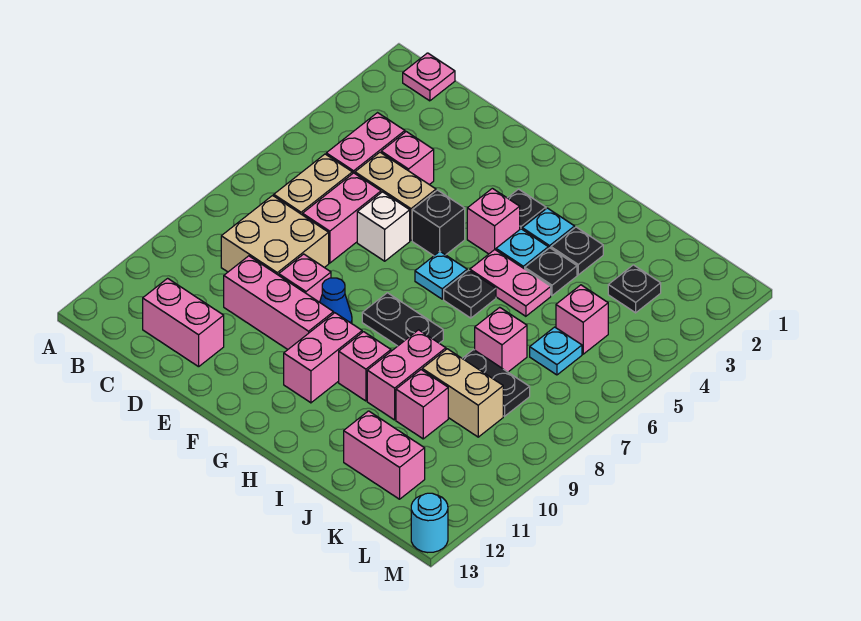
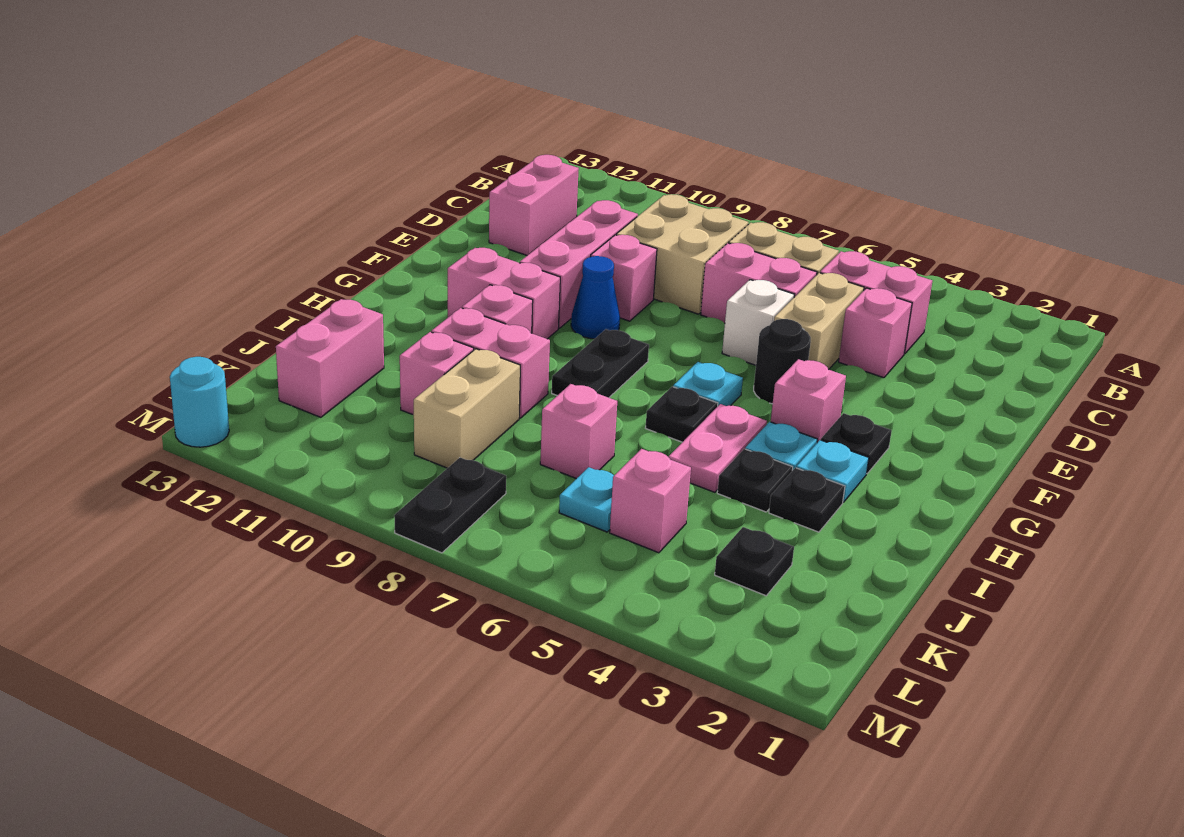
pink 1x1 plate [403,53,455,101] -> none
black 1x1 brick [412,190,465,256] -> black 1x1 round brick [754,319,811,404]
black 1x2 plate [462,350,530,416] -> black 1x2 plate moved to [394,457,506,553]

